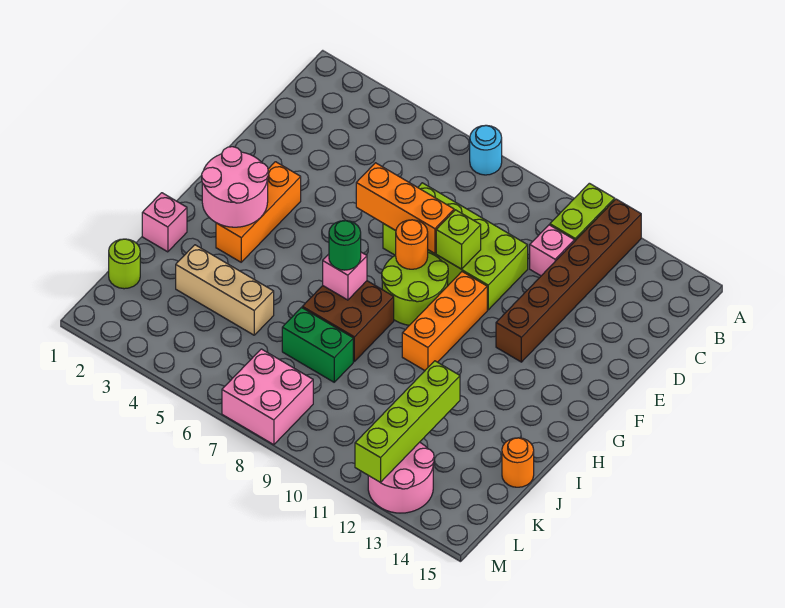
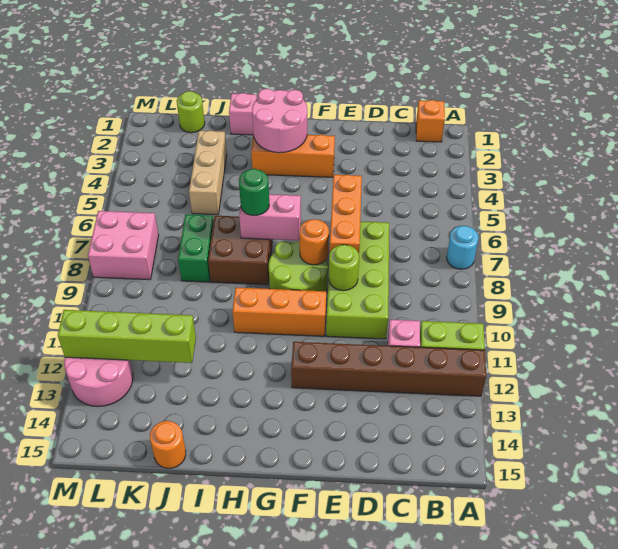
none -> orange 1x1 brick [416,100,445,142]
lime 1x1 brick [436,210,481,269] -> lime 1x1 round brick [329,245,359,291]
pink 1x1 brick [323,252,367,300] -> pink 1x2 brick [239,194,301,241]

